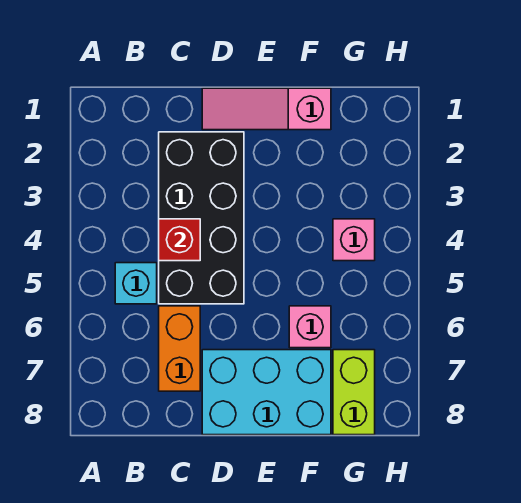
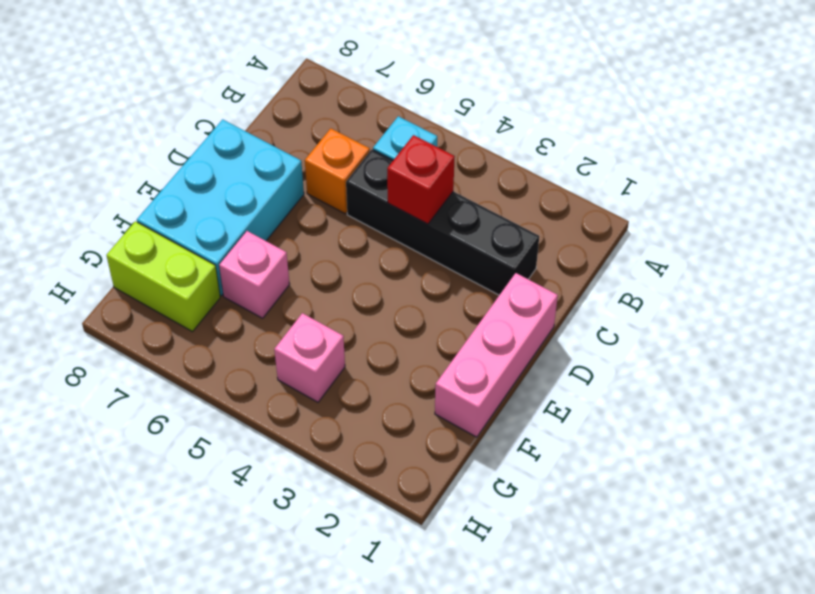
black 2x4 brick [159,132,244,304] -> black 1x4 brick [346,150,539,295]
orange 1x2 brick [159,306,200,391] -> orange 1x1 brick [305,128,370,214]
pink 1x3 slope [202,88,331,130] -> pink 1x3 brick [435,273,558,437]

